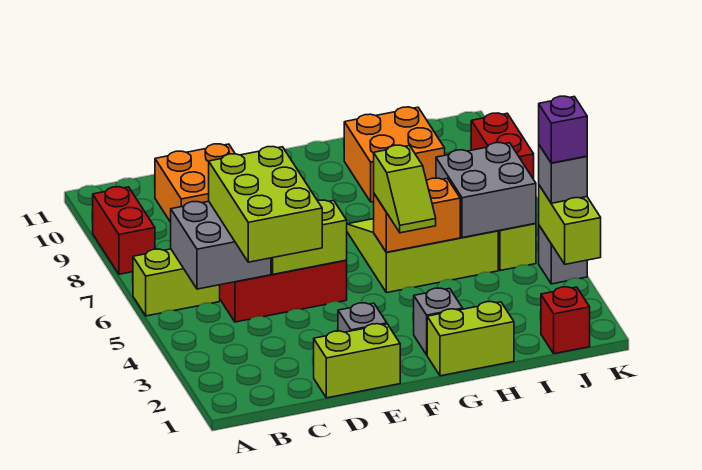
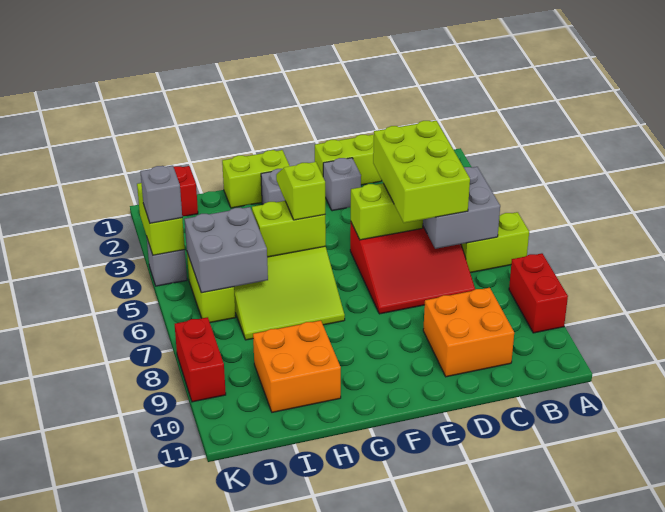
orange 1x2 brick [373,178,460,252] -> lime 1x2 brick [252,201,326,257]
purple 1x1 brick [539,96,587,163] -> none

